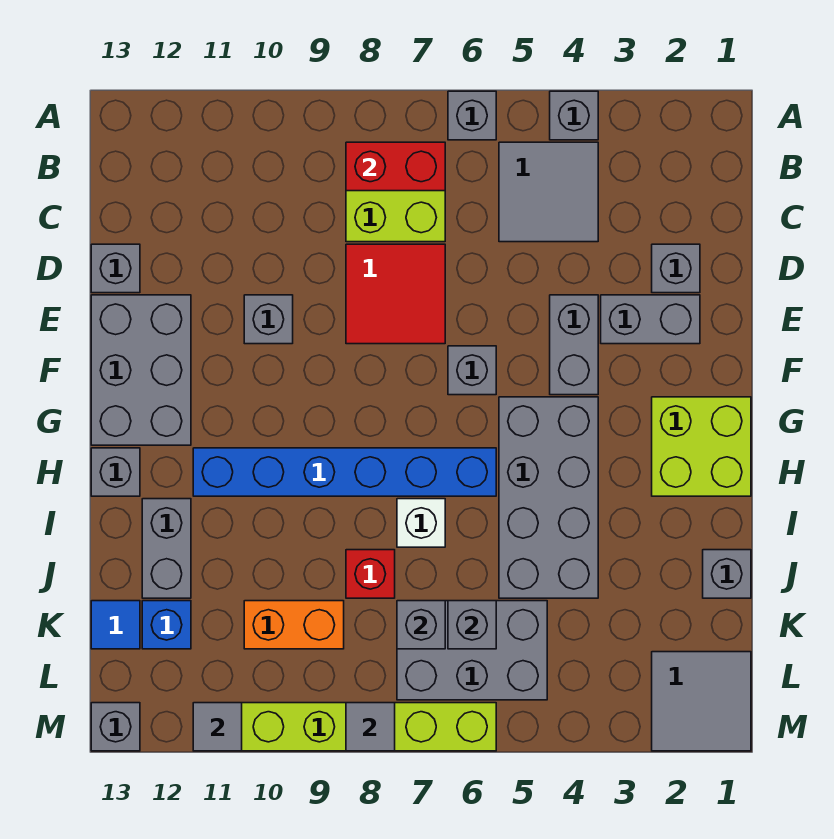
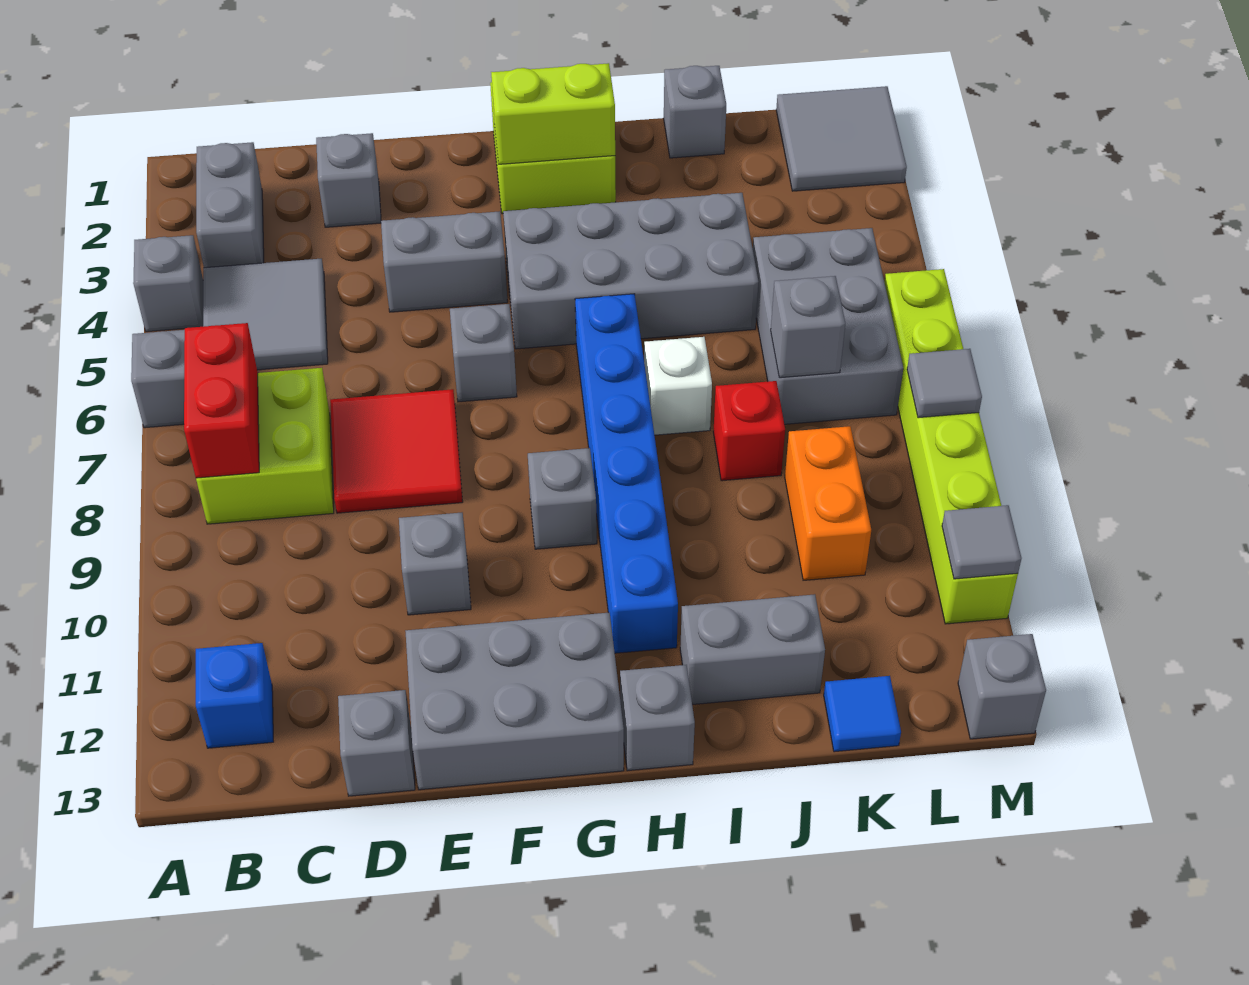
grey 1x2 brick [601,295,700,344] -> grey 1x2 brick moved to [196,142,264,268]
none -> lime 1x2 brick [491,63,615,164]
grey 1x1 brick [448,601,496,649] -> grey 1x1 brick moved to [528,448,597,549]
blue 1x1 brick [142,601,191,649] -> blue 1x1 brick moved to [196,643,274,748]

